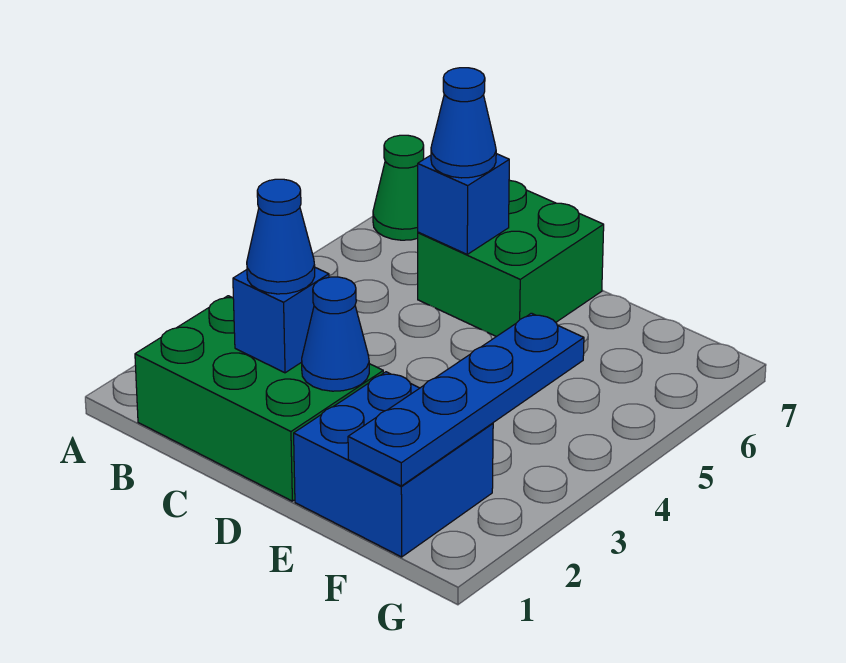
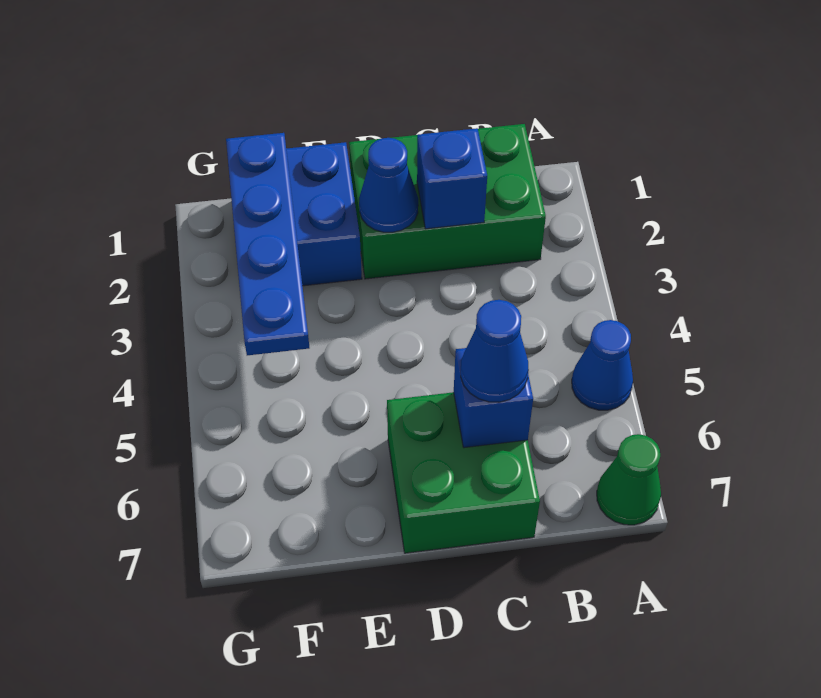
blue 1x1 cone [247,179,315,294] -> blue 1x1 cone moved to [572,320,633,410]

